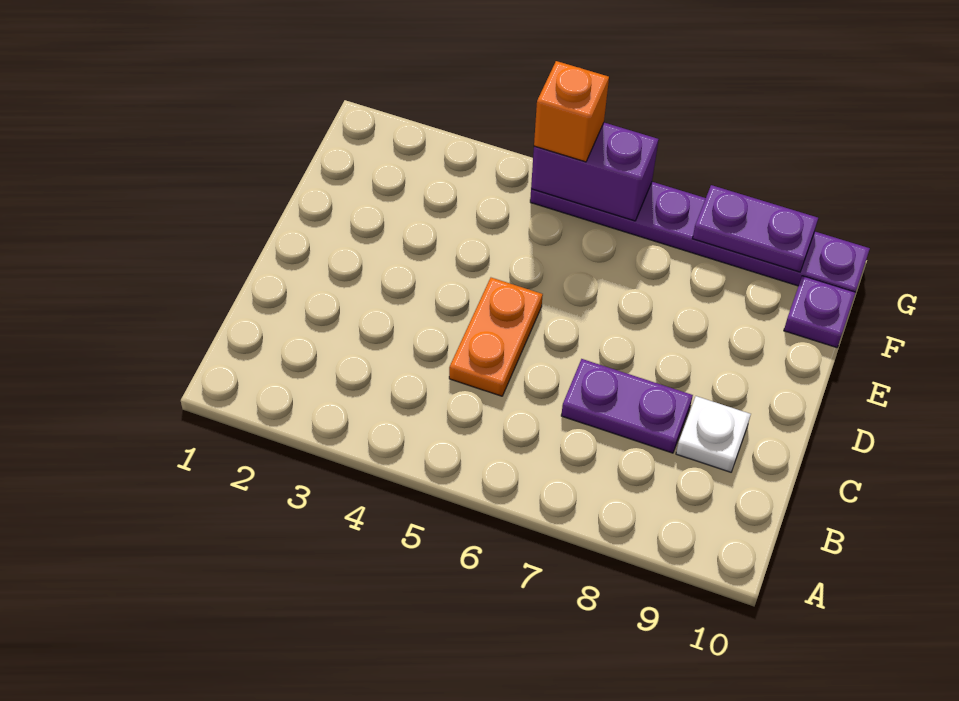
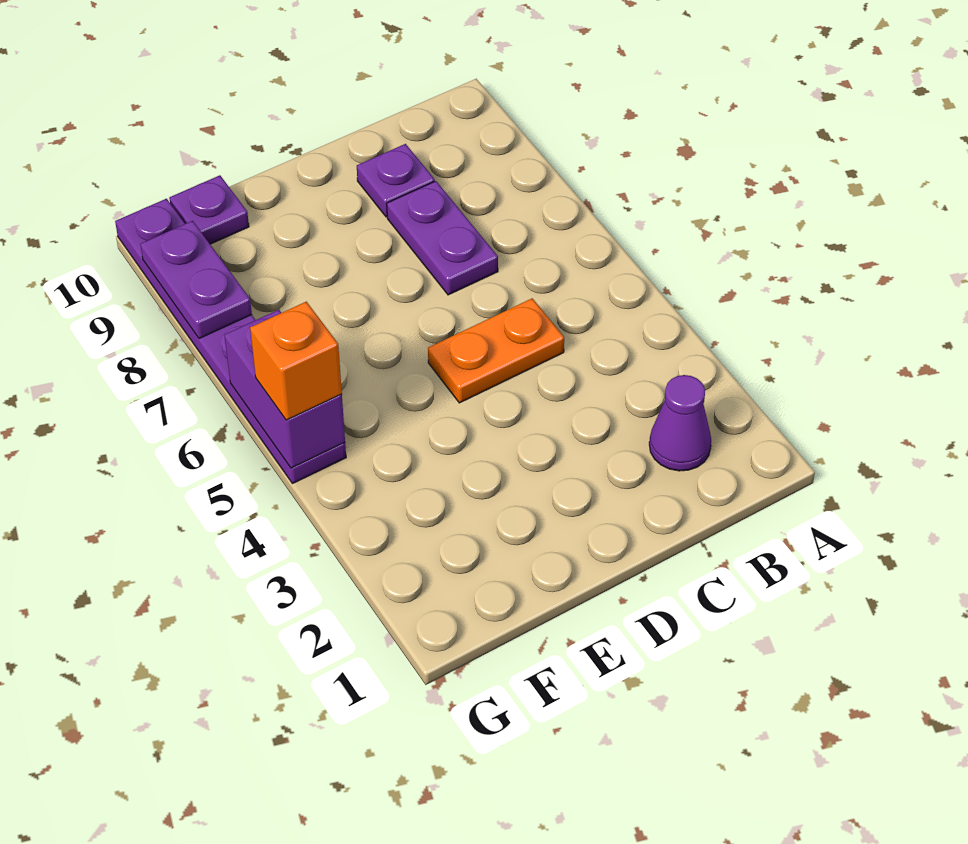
none -> purple 1x1 cone [649,375,711,471]
white 1x1 plate [676,396,751,472] -> purple 1x1 plate [357,144,435,217]

